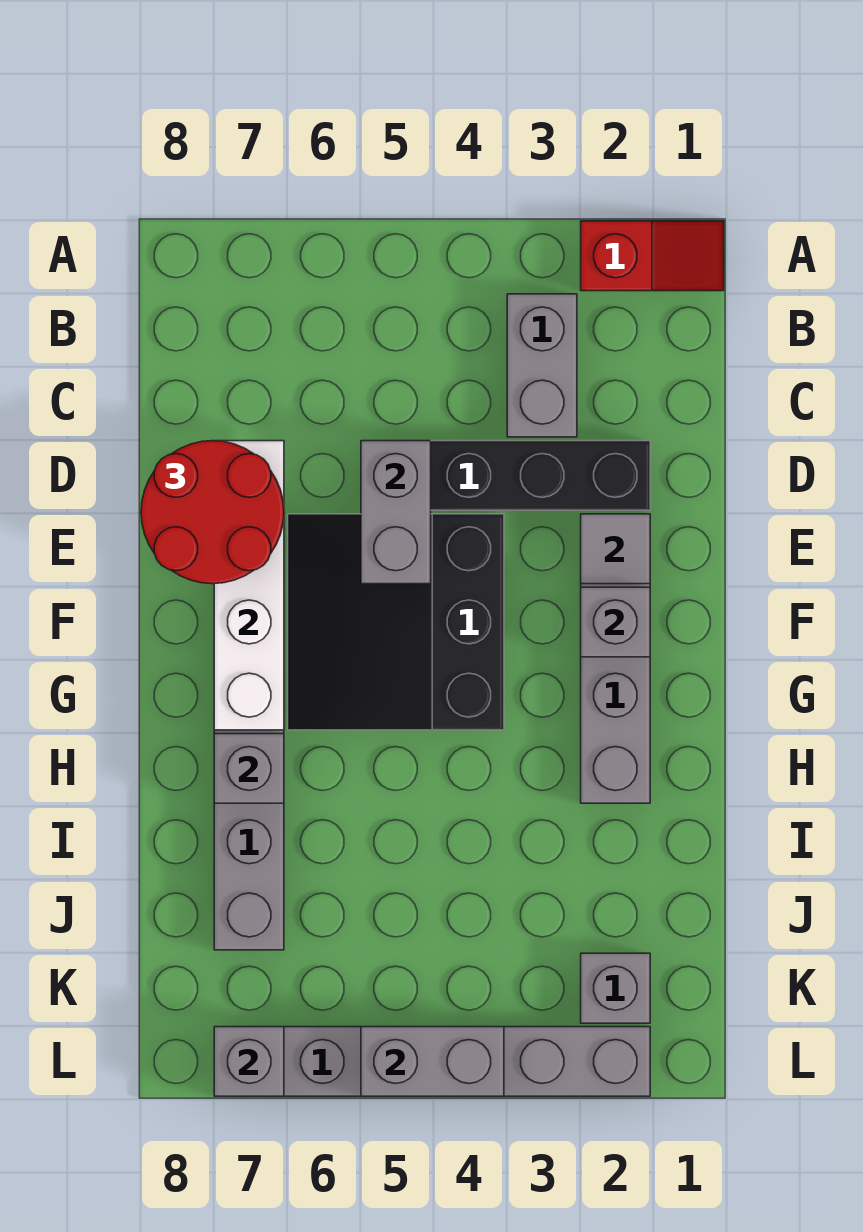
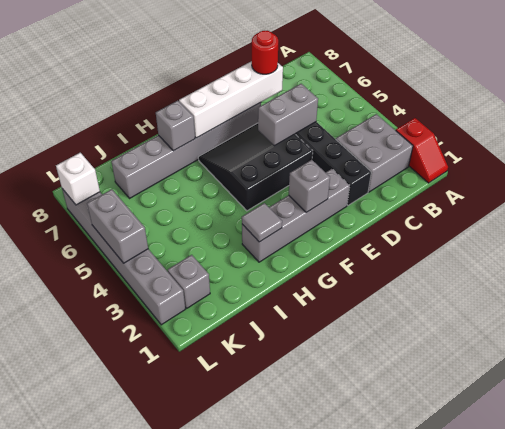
grey 1x2 brick [507,294,577,437] -> grey 2x2 brick [336,114,413,192]
red 2x2 round brick [141,441,284,584] -> red 1x1 round brick [252,31,278,74]
grey 1x1 tile [581,514,650,584] -> grey 1x1 tile moved to [242,203,282,242]
grey 1x1 brick [214,1027,284,1096] -> white 1x1 brick [56,153,100,205]

